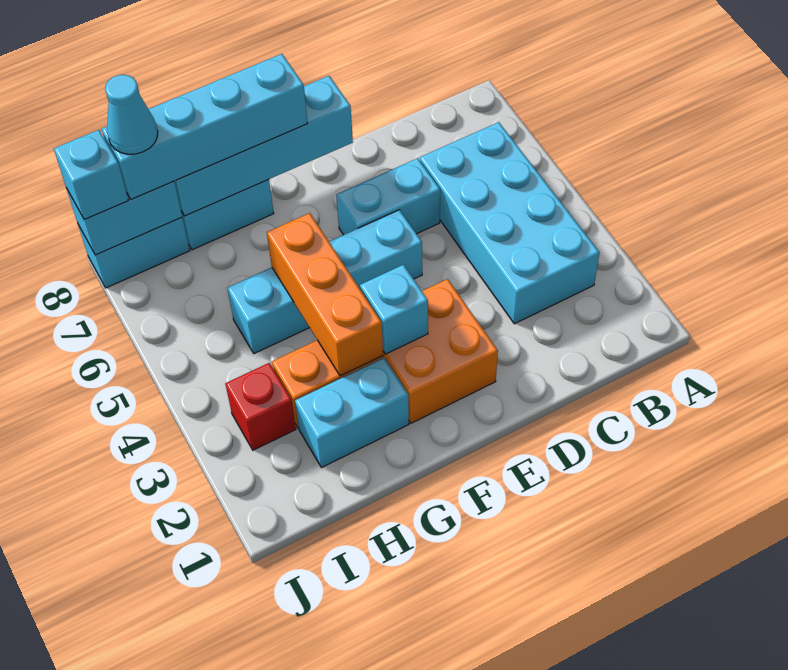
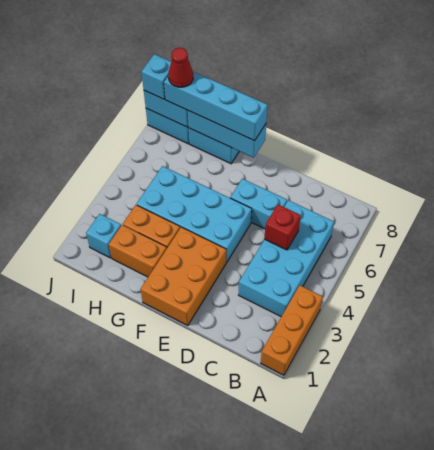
orange 2x2 brick [383,279,498,423] -> orange 2x3 brick [140,227,226,326]
cyan 1x4 brick [227,210,422,354] -> cyan 2x4 brick [137,166,252,262]
cyan 1x4 brick [174,76,353,216] -> cyan 1x3 brick [188,111,266,158]
cyan 1x1 brick [360,265,428,354] -> cyan 1x1 brick moved to [86,214,121,258]
cyan 1x2 brick [295,358,409,468] -> orange 1x2 brick [109,225,167,277]
orange 1x3 brick [267,213,383,376] -> orange 1x3 brick moved to [261,285,323,375]
red 1x1 brick [225,363,296,450] -> red 1x1 brick moved to [264,204,301,250]
cyan 1x1 cone [105,75,158,154] -> red 1x1 cone [168,48,193,87]

